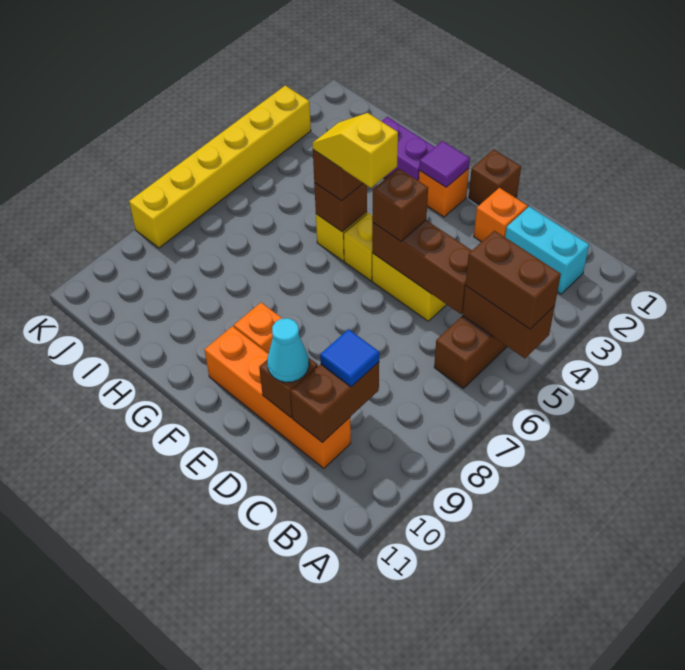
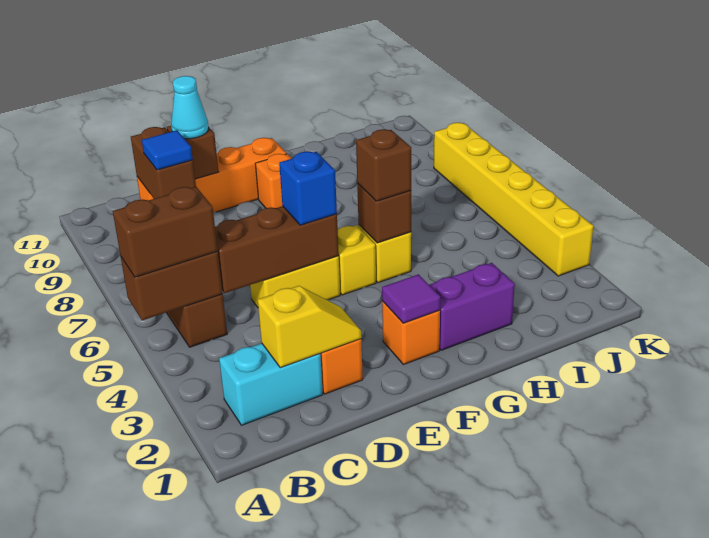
brown 1x1 brick [469,149,521,205] -> none
brown 1x1 brick [372,168,428,241] -> blue 1x1 brick [279,151,337,225]
yellow 1x2 slope [312,113,398,188] -> yellow 1x2 slope moved to [258,286,361,368]

